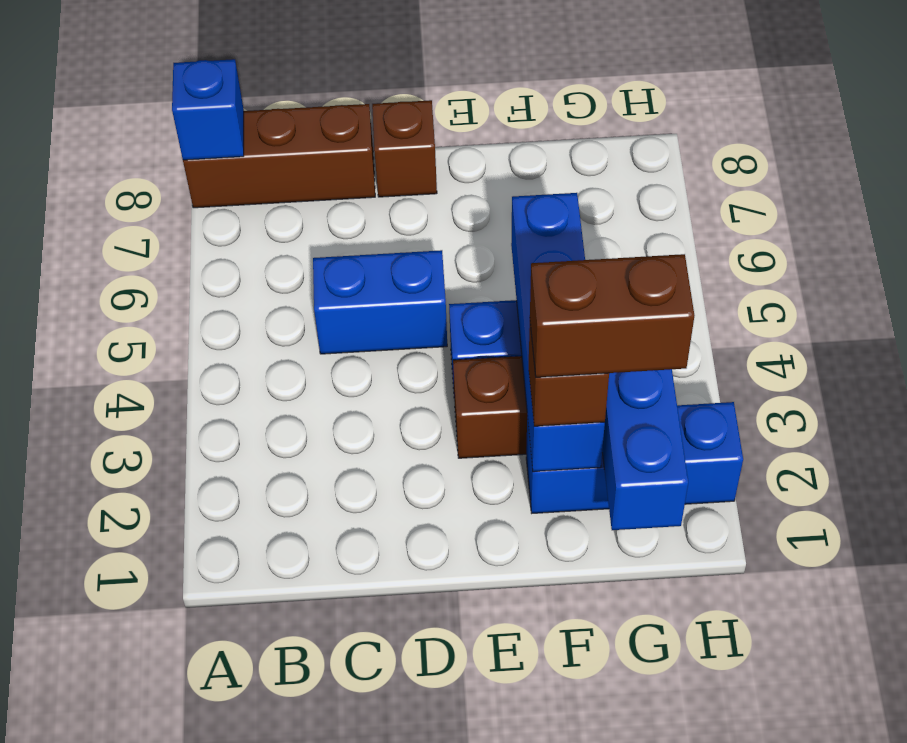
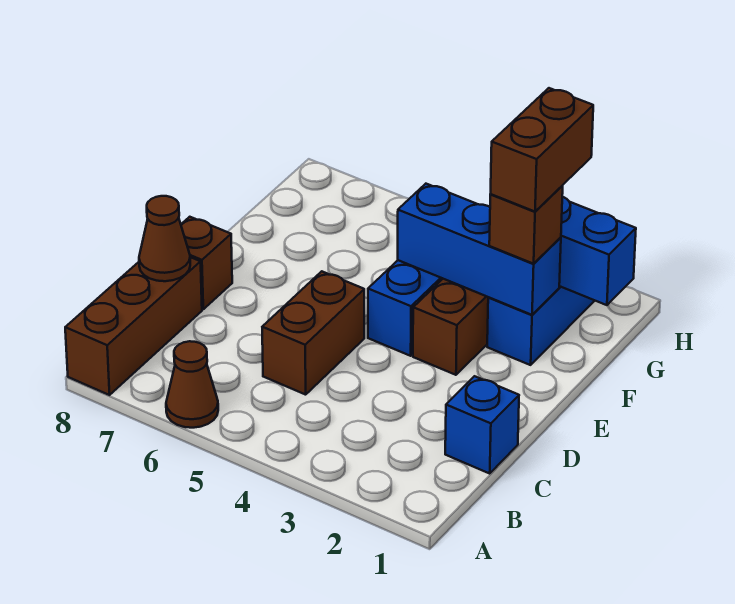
none -> brown 1x1 cone [166,341,218,428]
blue 1x1 brick [172,59,244,160] -> blue 1x1 brick moved to [445,376,519,473]
blue 1x2 brick [313,250,447,354] -> brown 1x2 brick [262,271,364,395]
none -> brown 1x1 cone [139,196,190,281]
blue 1x4 brick [511,193,605,472] -> blue 1x3 brick [398,184,561,315]

